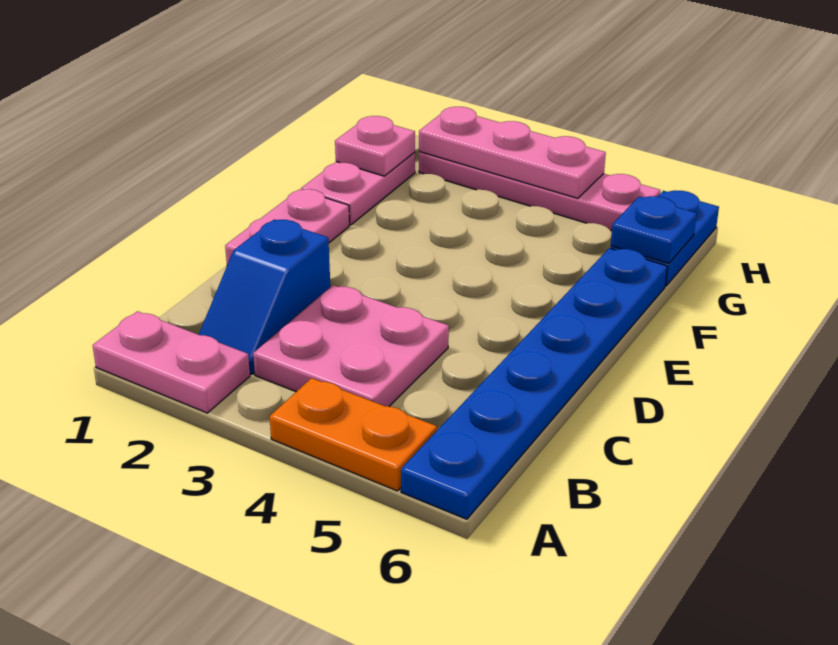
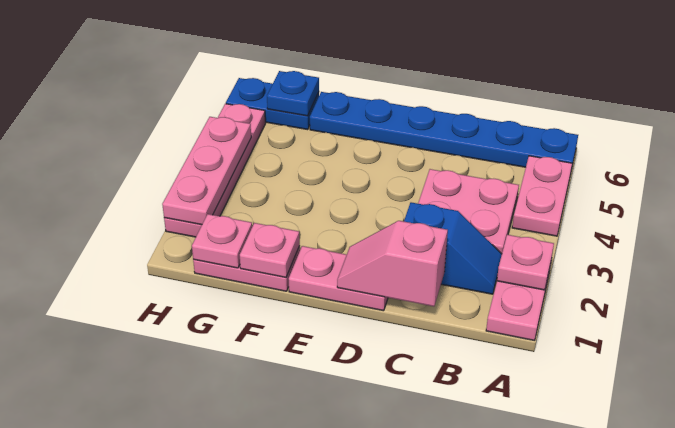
none -> pink 1x1 plate [497,235,554,290]
orange 1x2 plate [270,378,437,491] -> pink 1x2 plate [512,156,572,236]
none -> pink 1x2 slope [337,221,448,306]
none -> pink 1x1 plate [240,223,300,277]

